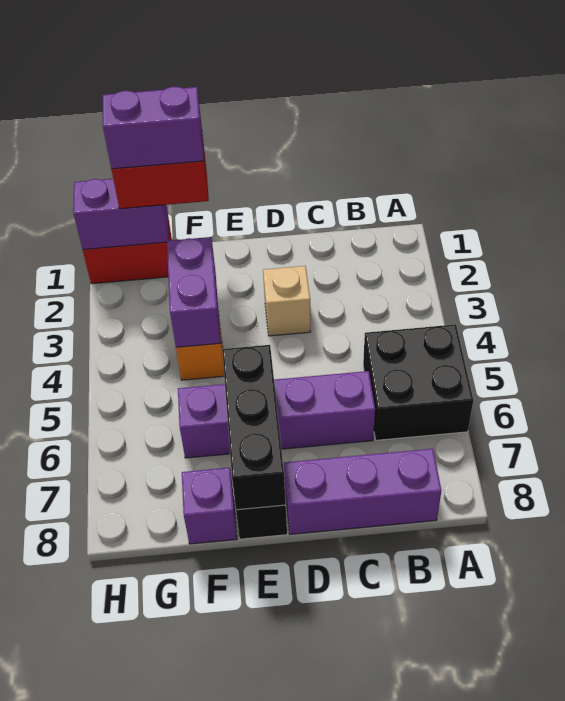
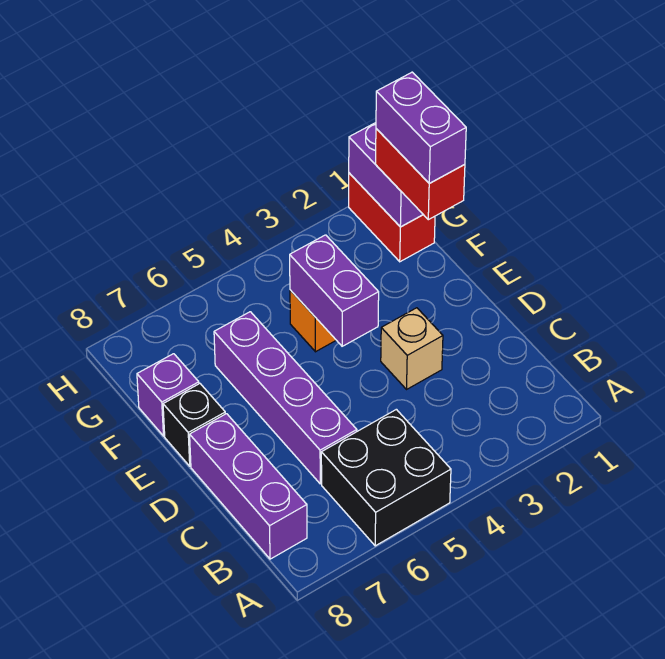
black 1x3 brick [222,345,286,510] -> none
purple 1x2 brick [167,237,221,347] -> purple 1x2 brick turned to [290,235,379,346]

